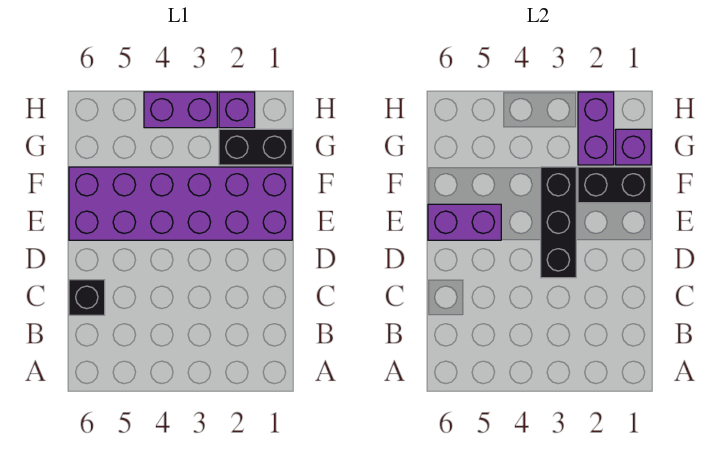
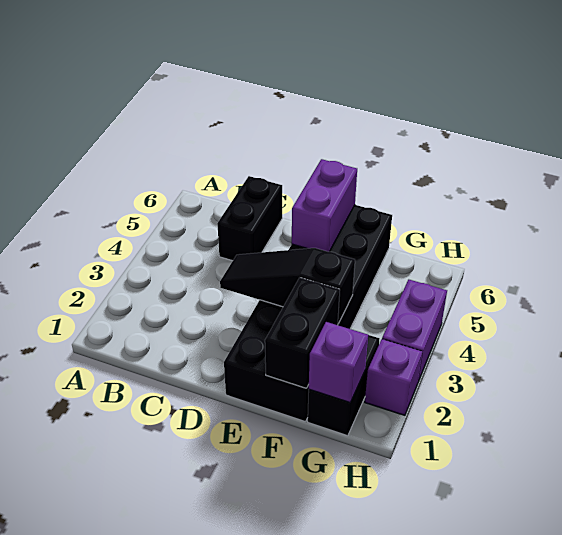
black 1x1 brick [69,280,105,315] -> black 1x2 brick [217,176,282,261]
black 1x3 brick [541,167,576,278] -> black 1x3 slope [220,248,355,324]
purple 2x6 brick [69,167,292,240] -> black 2x6 brick [224,205,392,421]
purple 1x2 brick [578,92,614,165] -> none

